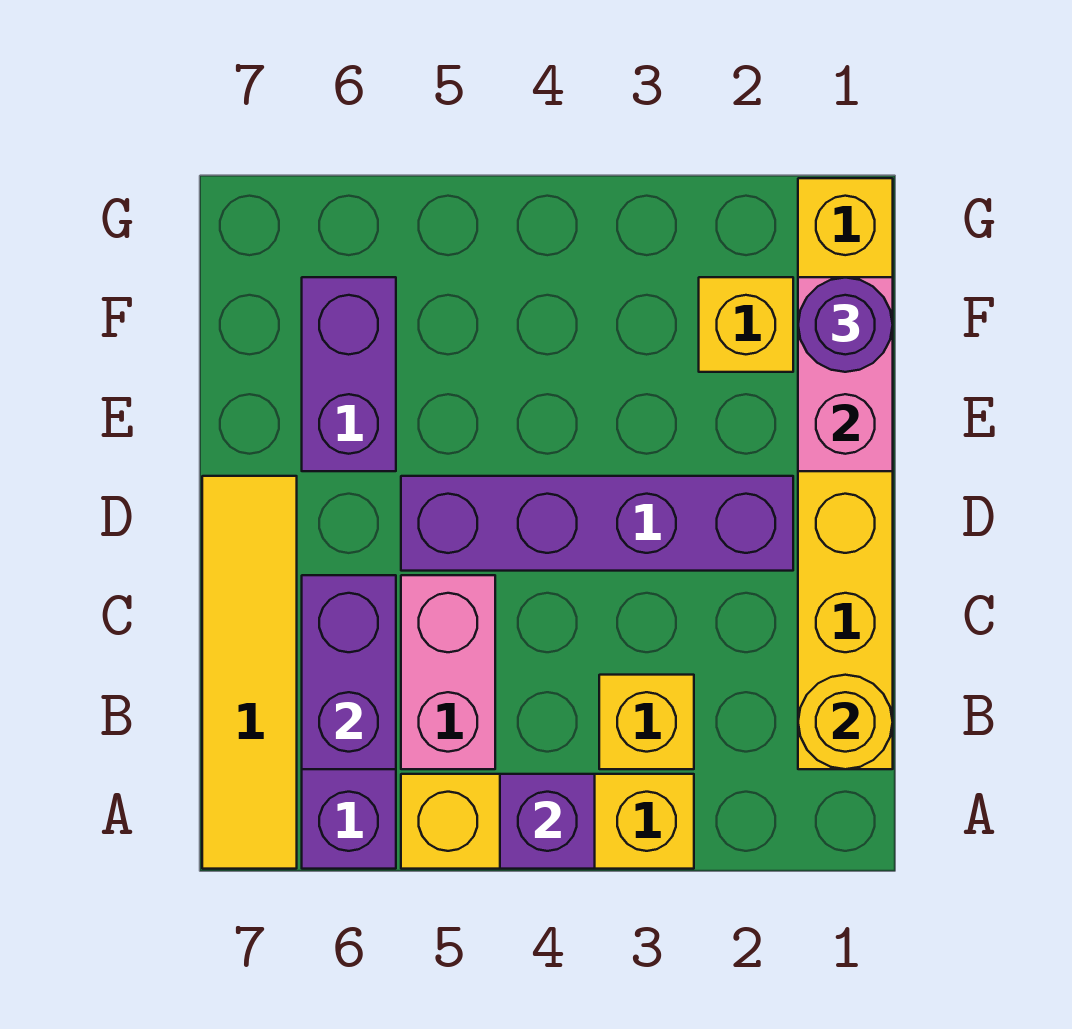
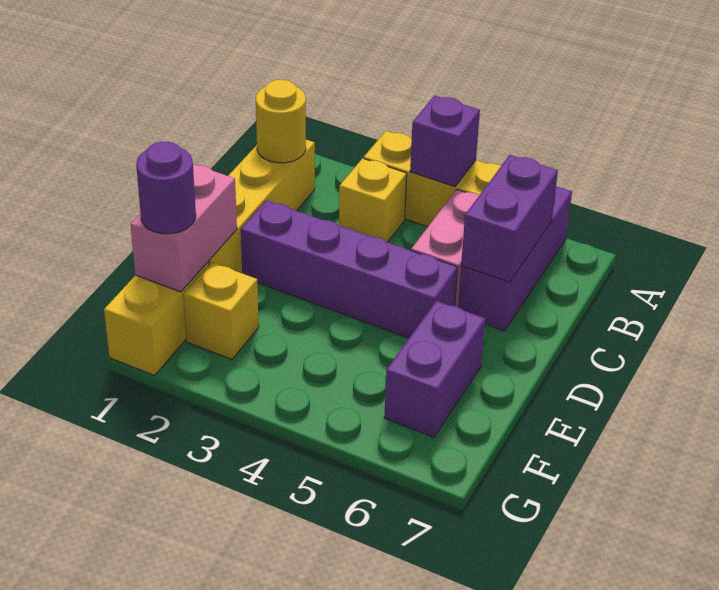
yellow 1x4 tile [202,476,297,869] -> none

